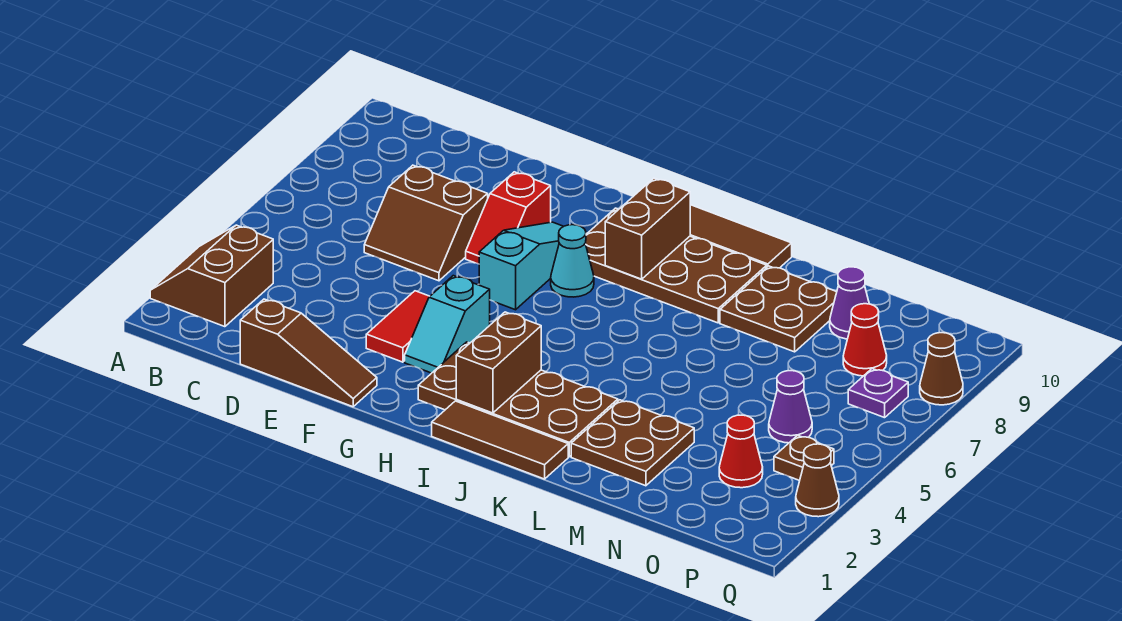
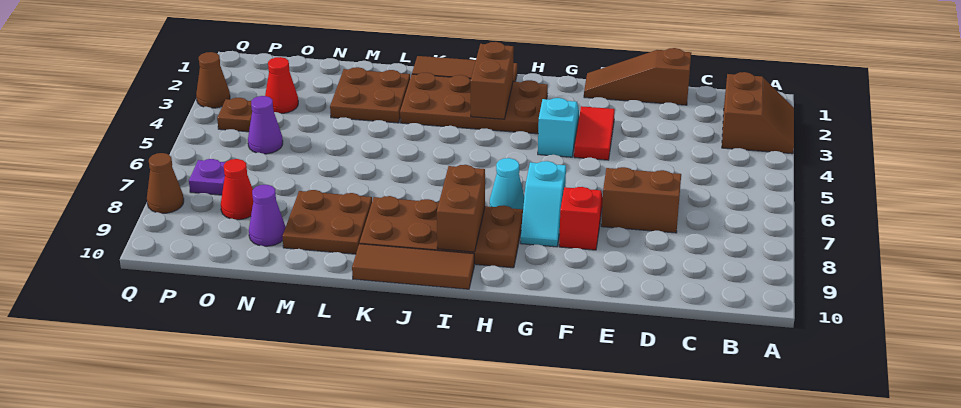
cyan 1x3 slope [479,222,564,310] -> cyan 1x2 slope [521,161,566,247]

